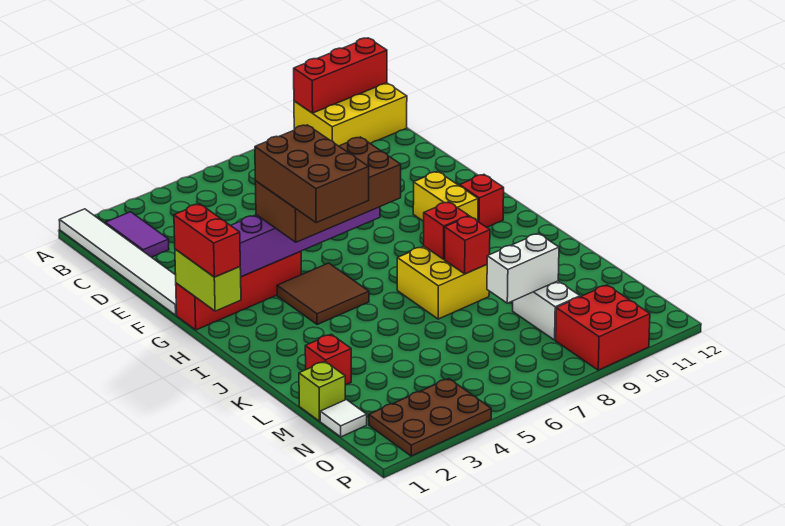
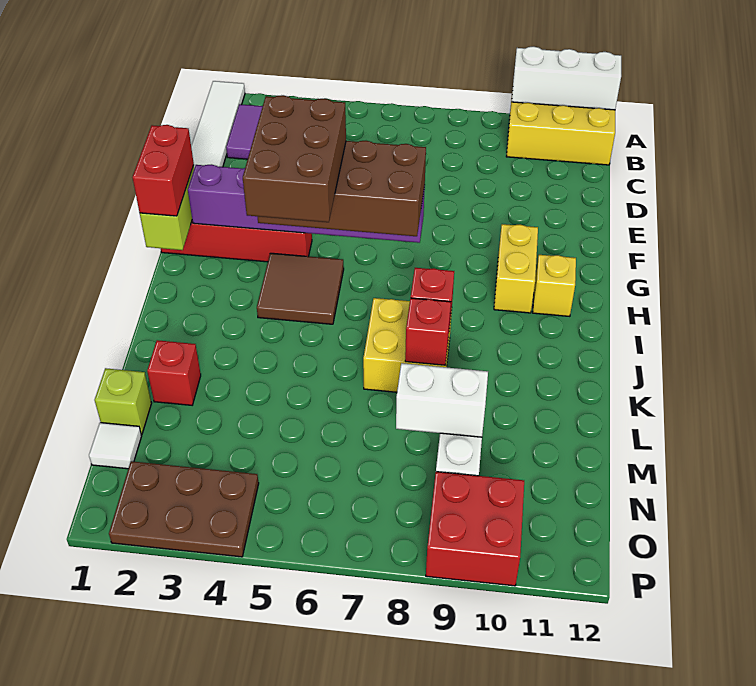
red 1x3 brick [294,38,387,113] -> white 1x3 brick [512,47,621,110]
red 1x1 brick [460,175,504,227] -> yellow 1x1 brick [533,255,576,316]

